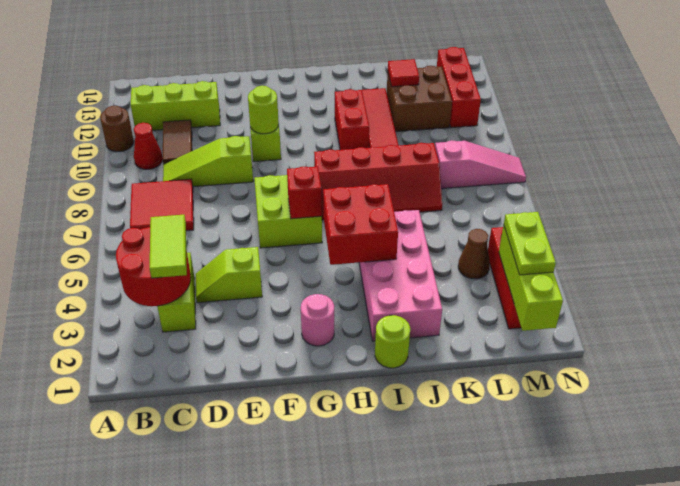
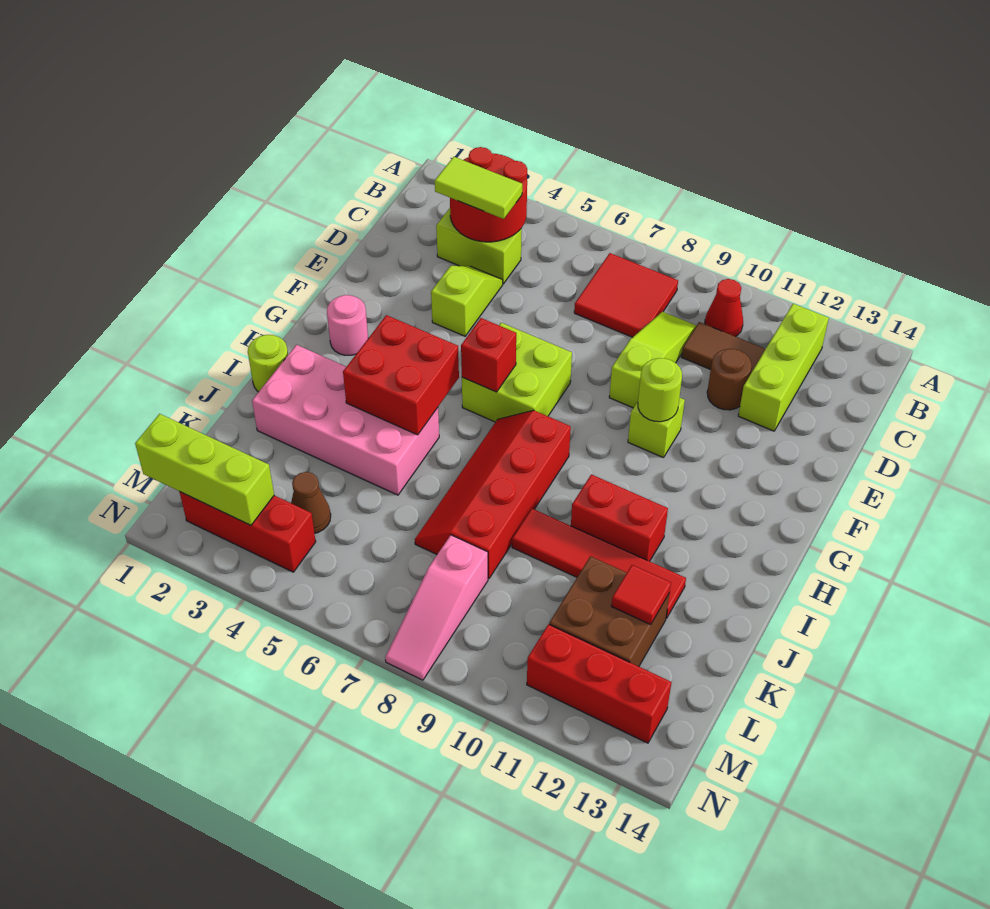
brown 1x1 round brick [100,106,134,152] -> brown 1x1 round brick moved to [707,349,752,410]
lime 1x2 plate [504,212,556,275] -> none

